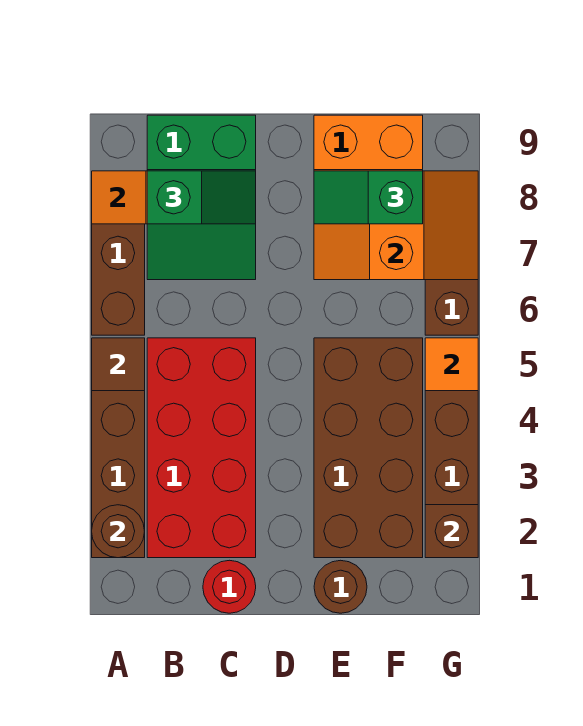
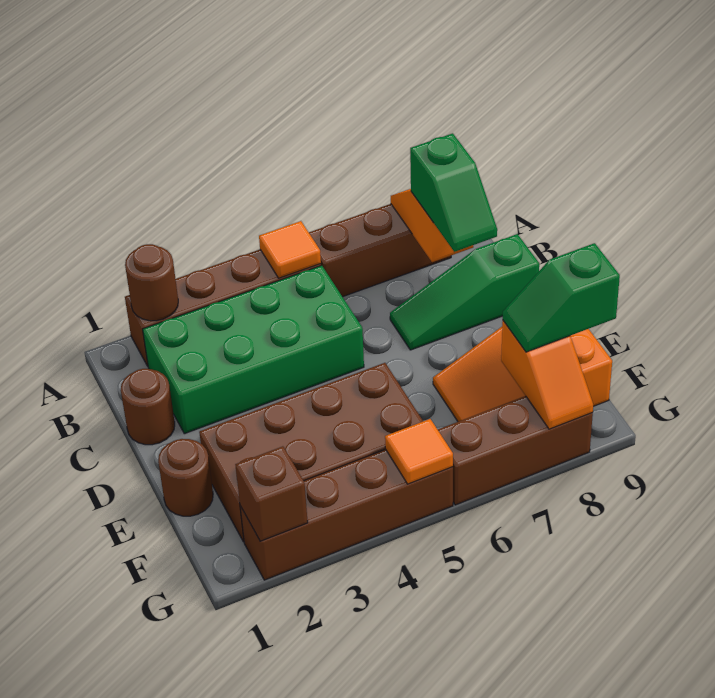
brown 1x1 tile [92,338,145,391] -> orange 1x1 tile [259,221,321,278]
red 2x4 brick [147,338,256,558] -> green 2x4 brick [143,266,364,434]
green 2x3 slope [147,115,256,280] -> green 1x3 slope [390,234,539,350]
red 1x1 round brick [203,560,256,613] -> brown 1x1 round brick [121,369,175,445]
green 1x2 slope [314,171,423,224] -> green 1x2 slope turned to [503,243,620,352]
orange 2x2 slope [370,171,478,280] -> orange 1x2 slope [501,321,593,429]

